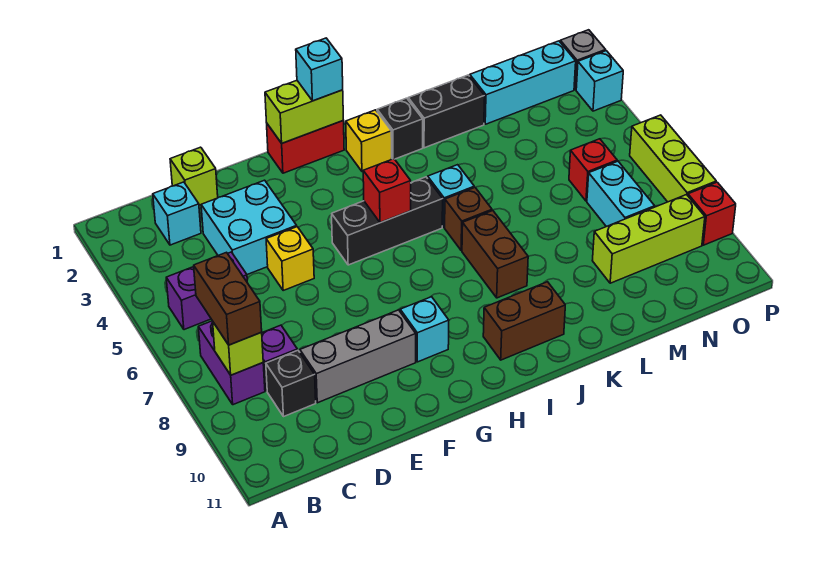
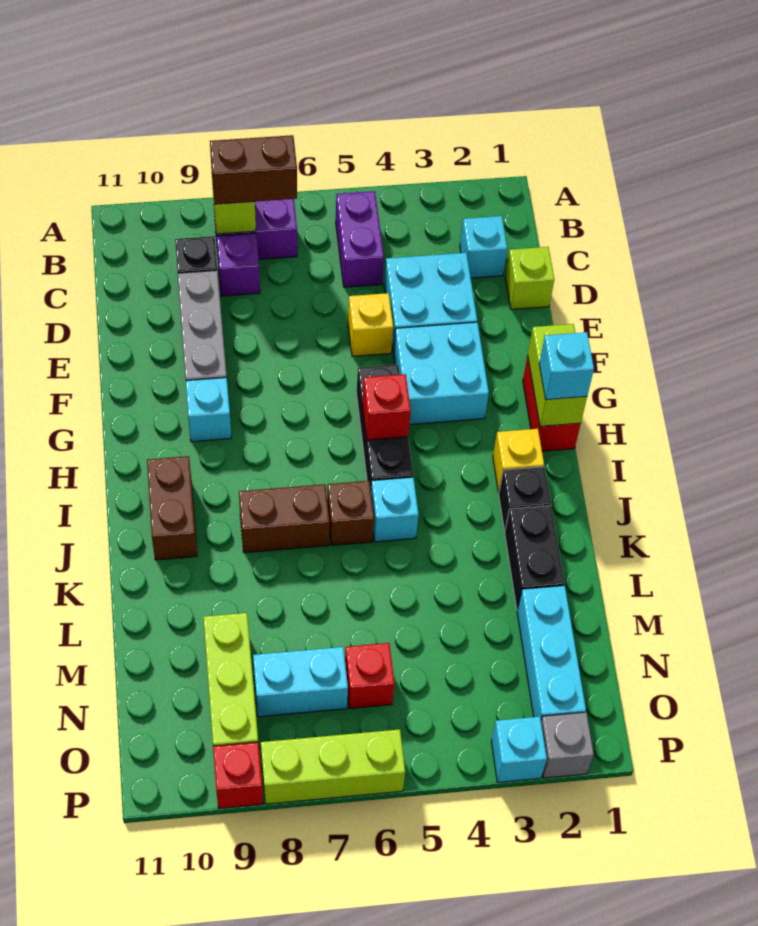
none -> cyan 2x2 brick [394,322,489,425]

